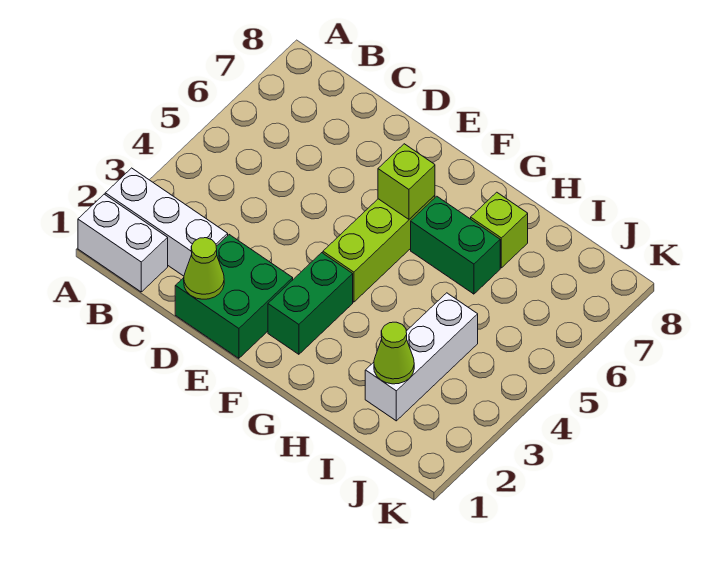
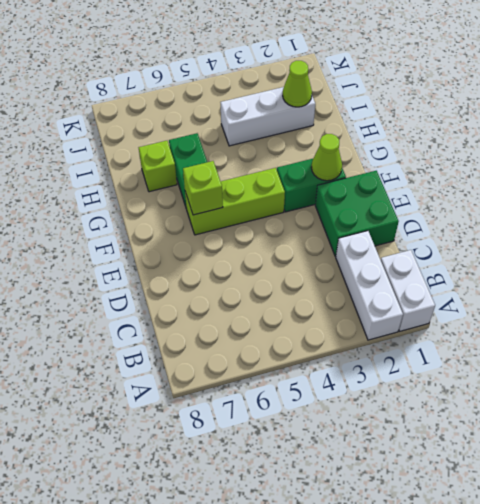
lime 1x1 cone [184,238,224,299] -> lime 1x1 cone moved to [311,134,342,181]

